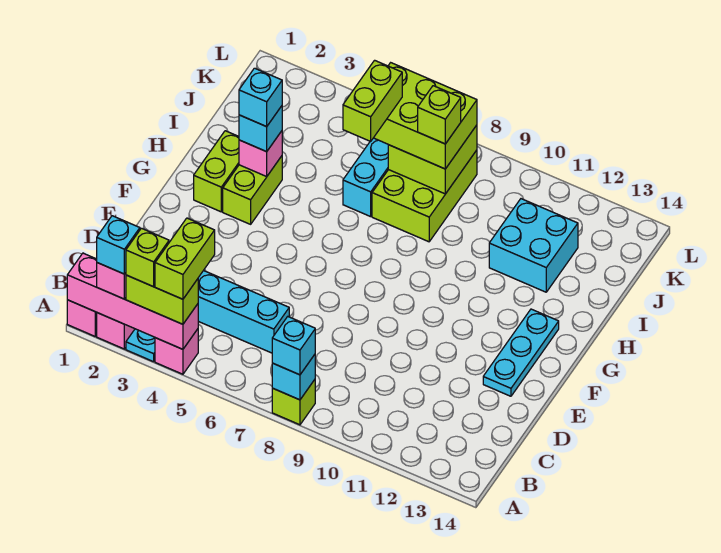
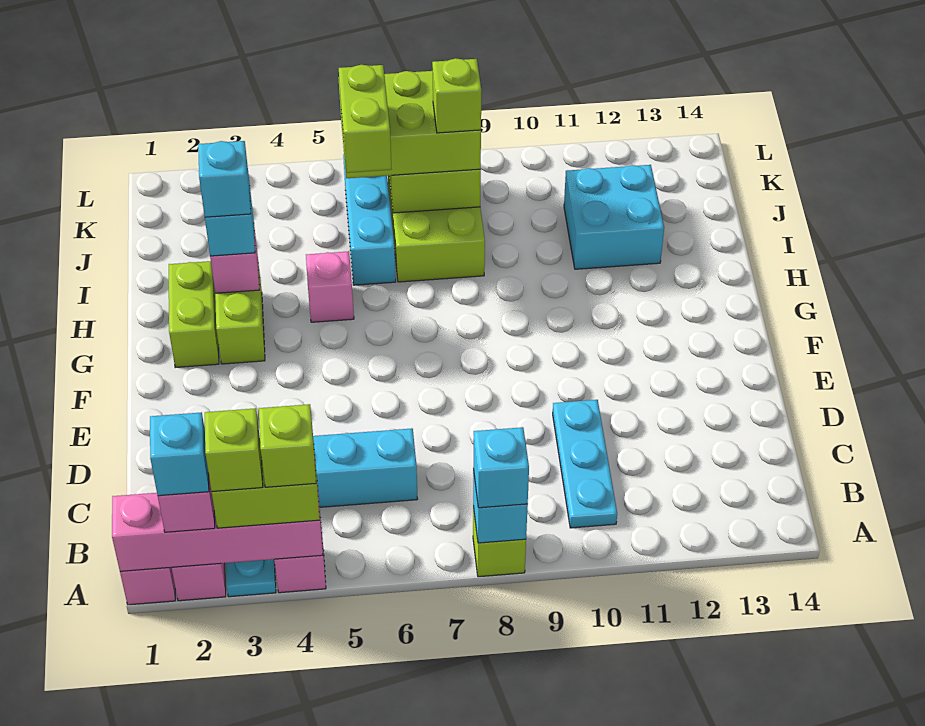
lime 1x2 brick [155,218,215,299] -> lime 1x1 brick [259,404,316,487]
cyan 1x3 plate [483,309,559,396] -> cyan 1x3 plate moved to [553,400,617,528]
none -> pink 1x1 brick [306,251,354,322]

